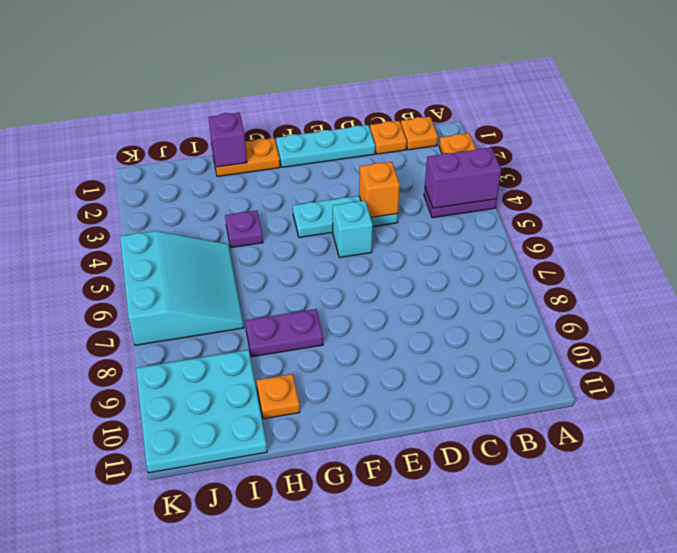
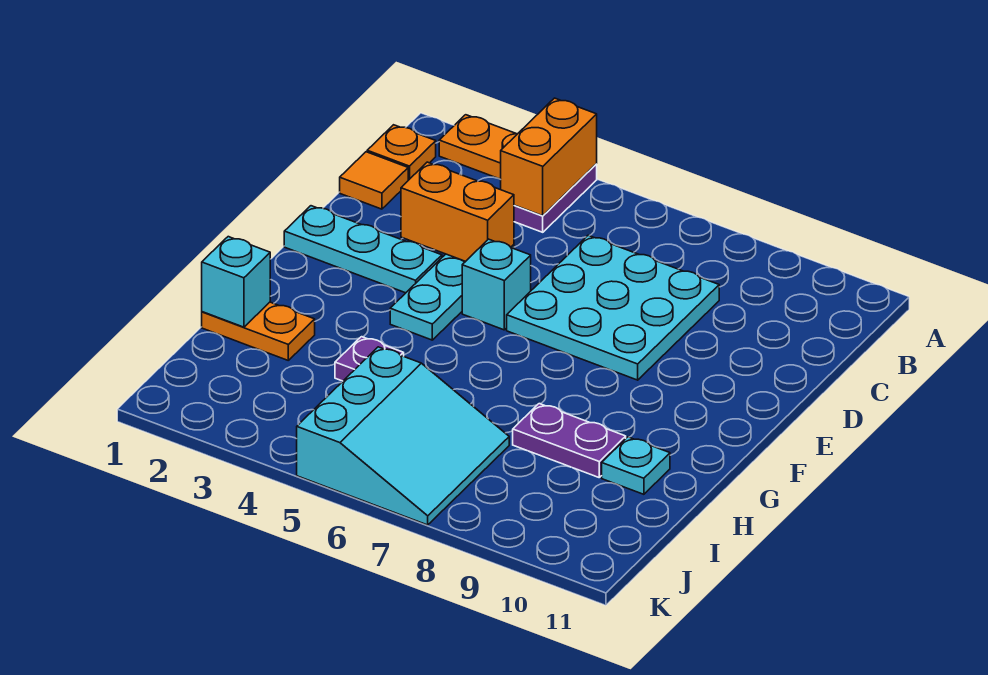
purple 1x2 brick [425,148,501,208] -> orange 1x2 brick [500,98,597,216]
orange 1x1 plate [370,121,407,154] -> orange 1x1 tile [340,152,408,209]
cyan 1x3 plate [276,125,375,167] -> cyan 1x3 plate turned to [284,206,442,293]
orange 1x1 brick [359,162,400,217] -> orange 1x2 brick [401,162,514,261]
orange 1x2 plate [212,138,280,176] -> orange 1x2 plate turned to [202,302,315,360]
purple 1x2 plate [245,309,323,357] -> purple 1x2 plate turned to [513,404,626,477]
purple 1x1 brick [209,113,247,167] -> cyan 1x1 brick [202,237,270,327]
orange 1x1 plate [256,374,300,419] -> cyan 1x1 plate [602,437,670,494]
cyan 3x3 slope [120,231,244,345] -> cyan 3x3 slope turned to [297,347,509,525]
cyan 3x3 plate [136,350,267,473] -> cyan 3x3 plate moved to [507,235,719,380]

